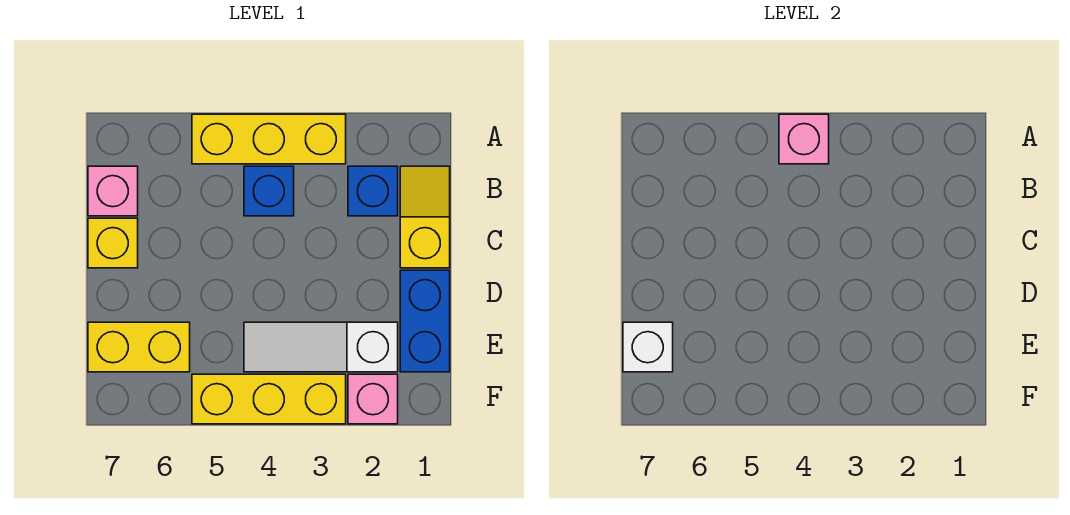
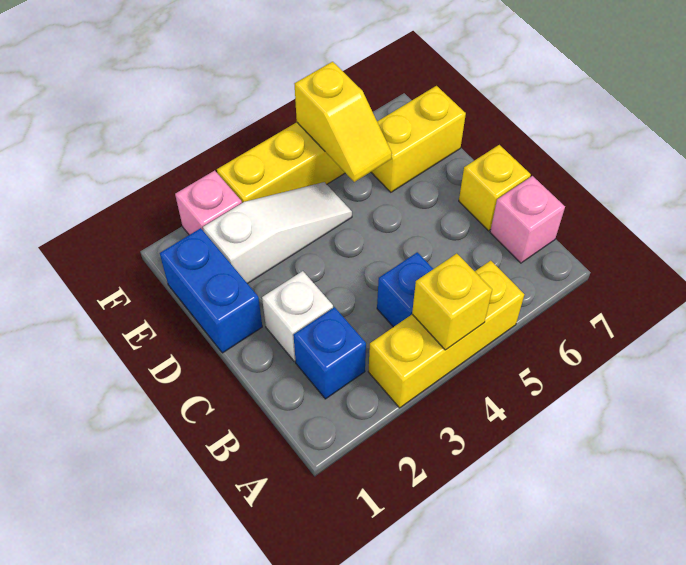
pink 1x1 brick [779,114,829,164] -> yellow 1x1 brick [412,254,492,350]
yellow 1x2 slope [400,166,450,268] -> yellow 1x2 slope moved to [295,62,392,182]
white 1x1 brick [623,322,673,372] -> white 1x1 brick moved to [262,271,333,361]

